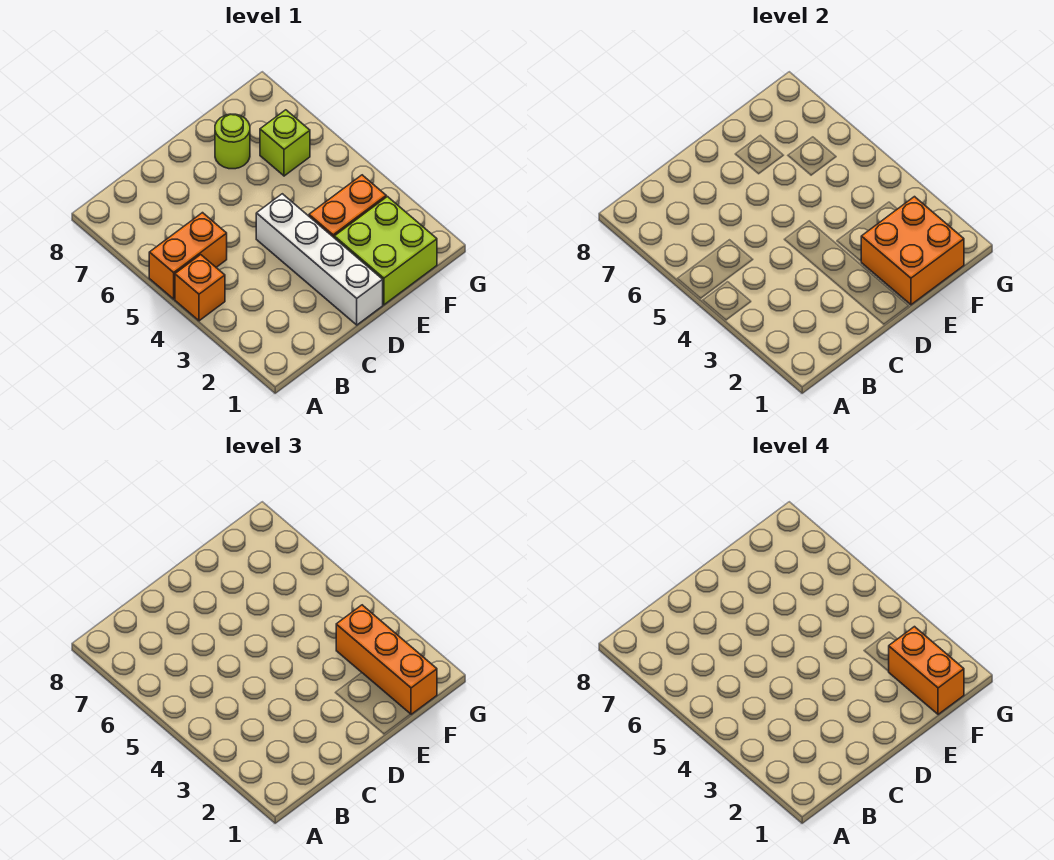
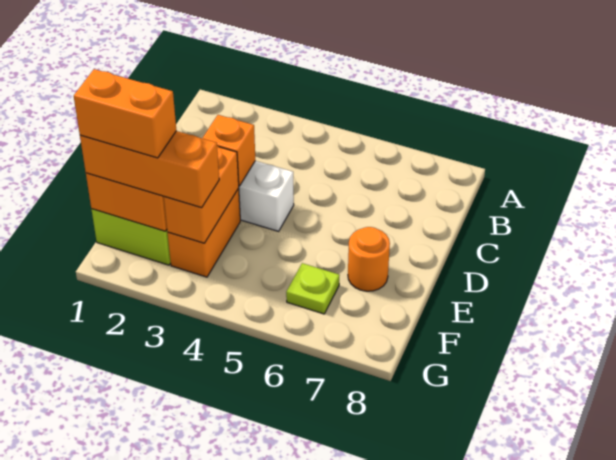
orange 1x1 brick [175,255,225,321] -> orange 1x1 brick moved to [203,115,255,186]
orange 1x2 brick [149,213,227,299] -> orange 1x2 brick moved to [164,146,239,243]
lime 1x1 round brick [215,114,250,169] -> orange 1x1 round brick [348,227,390,291]
lime 1x1 brick [260,110,310,176] -> lime 1x1 plate [286,263,340,314]

